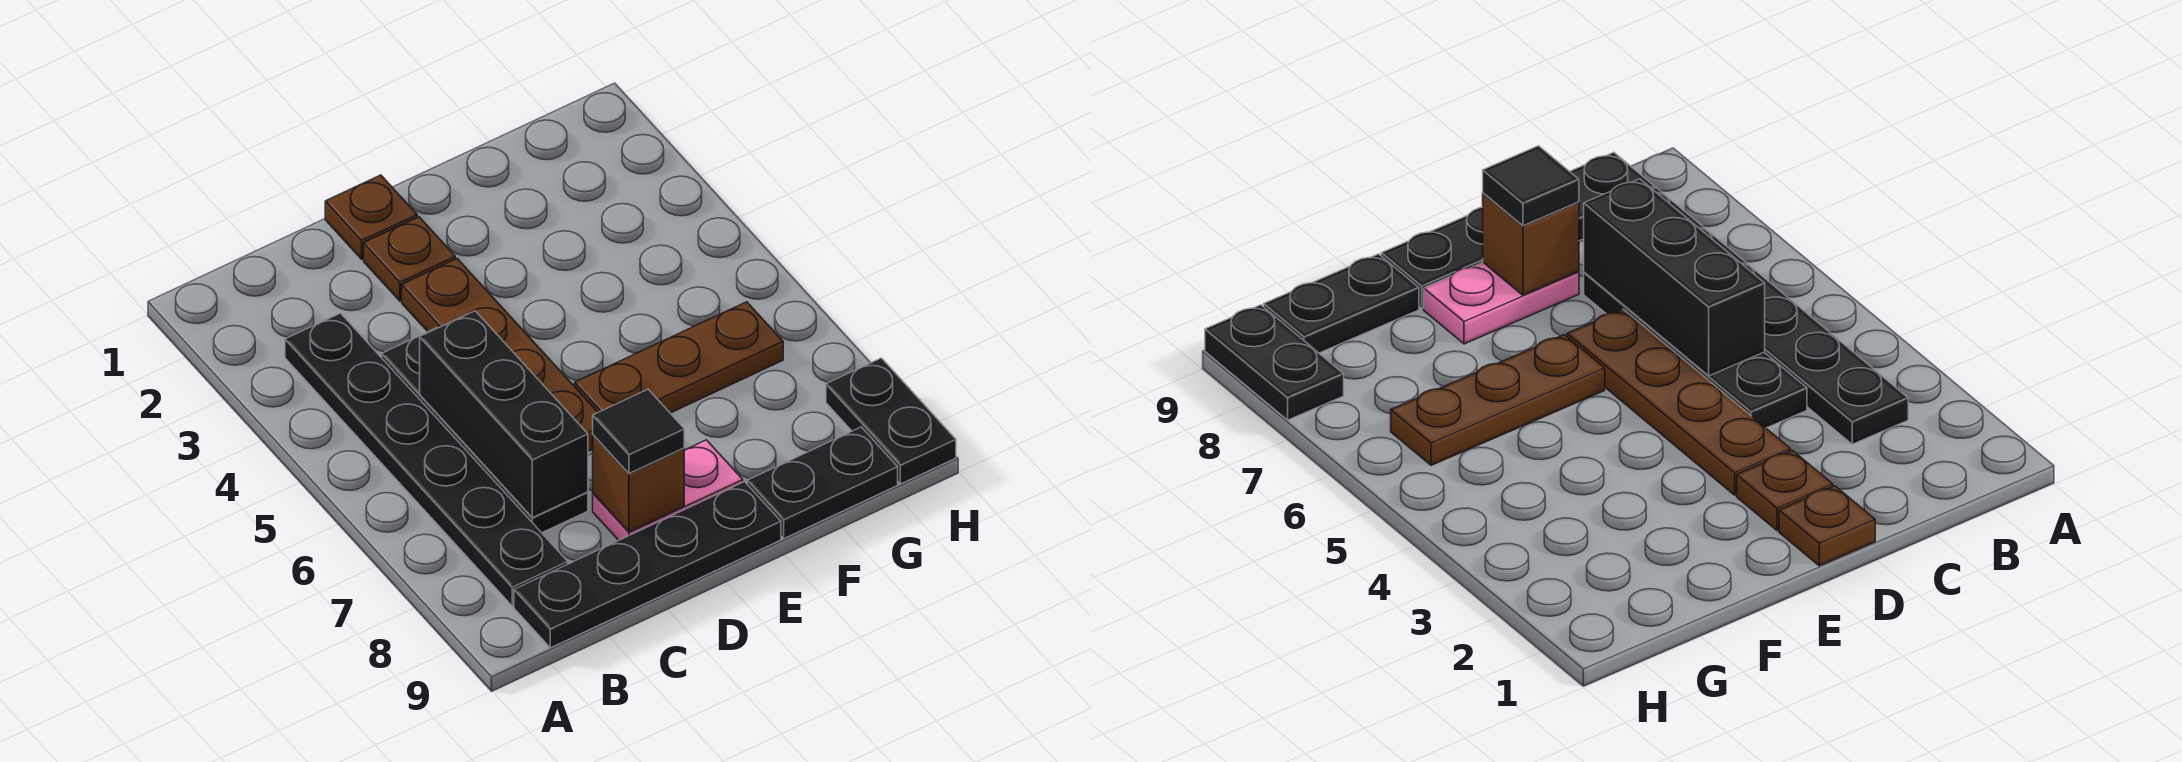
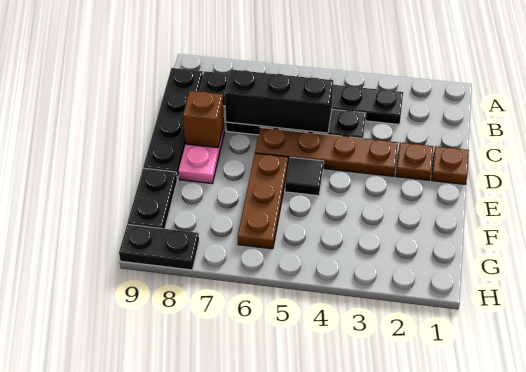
black 1x1 tile [593,389,684,474] -> black 1x1 tile moved to [285,157,324,196]

